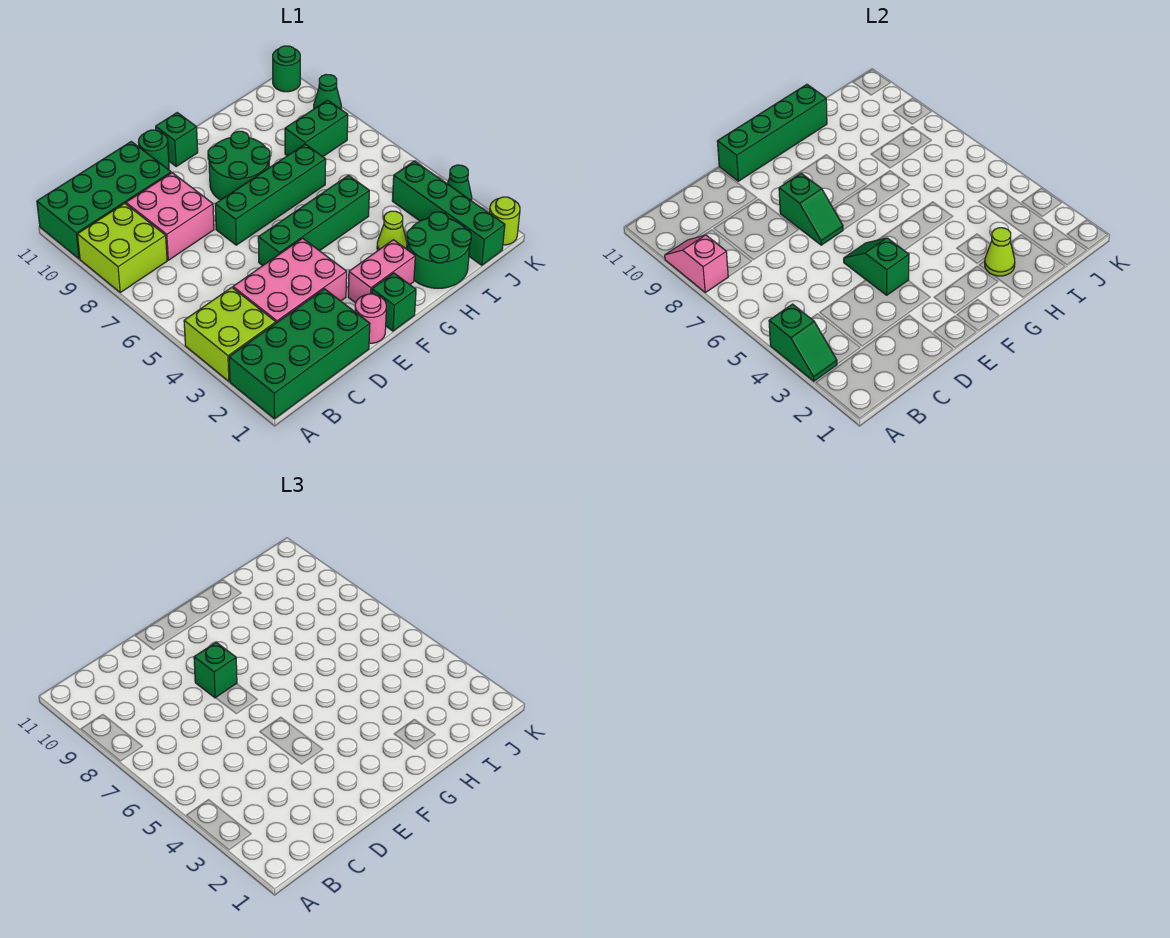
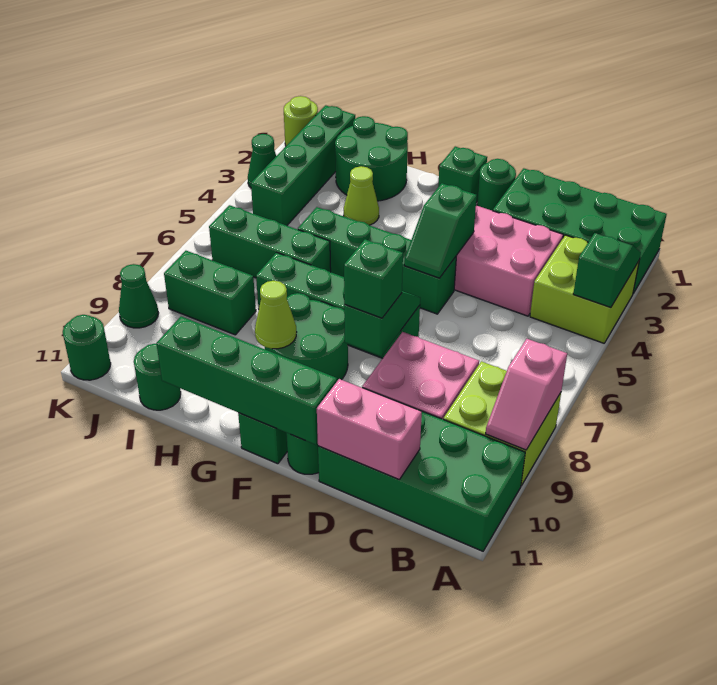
pink 1x1 round brick [355,294,386,343] -> green 1x1 round brick [477,159,516,211]
pink 1x2 brick [348,240,415,303] -> pink 1x2 brick moved to [317,379,422,479]
lime 1x1 cone [985,228,1015,276] -> lime 1x1 cone moved to [255,281,297,349]
none -> green 1x3 brick [209,205,331,278]
none -> green 1x1 round brick [134,344,181,410]

